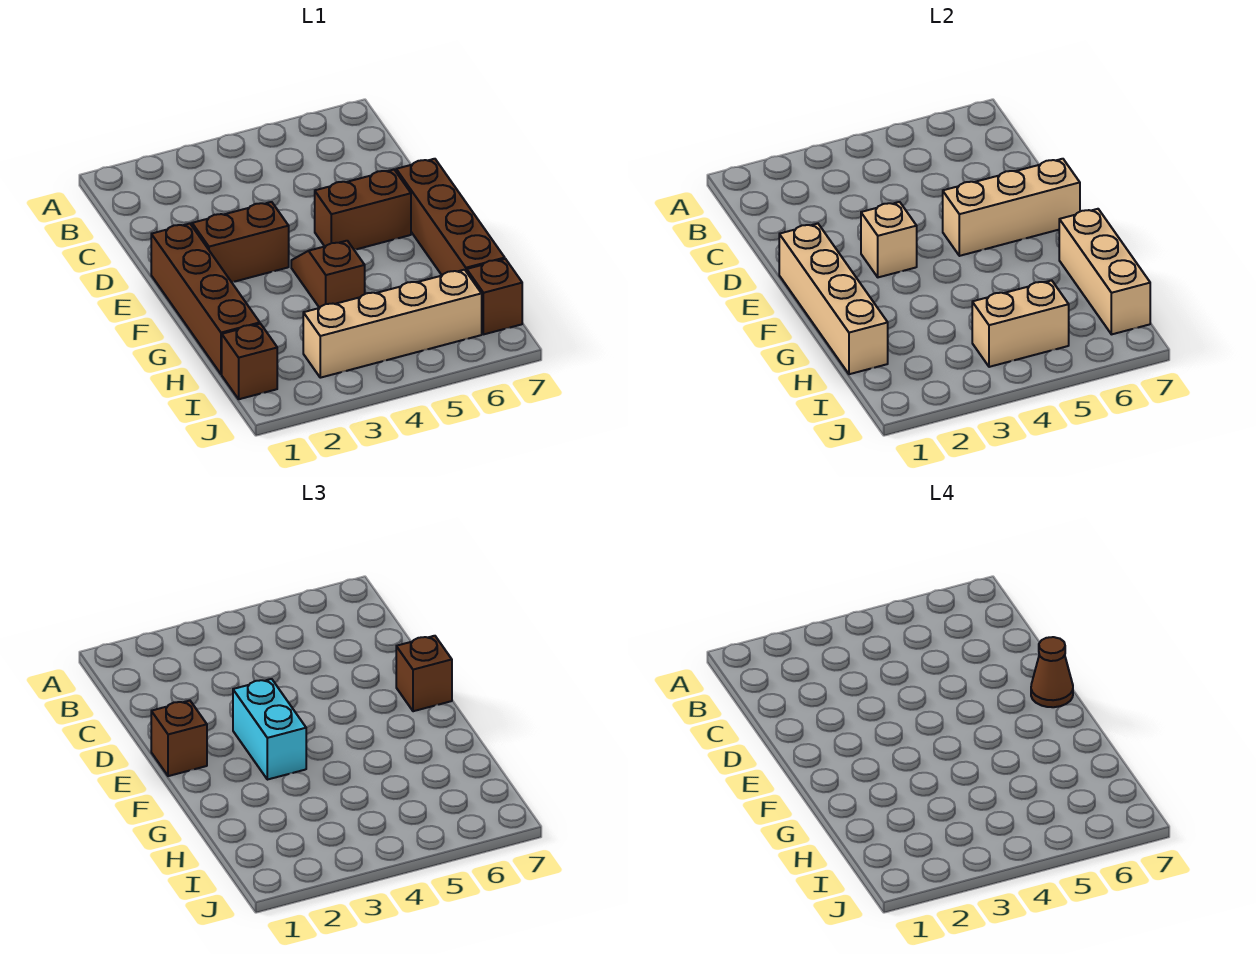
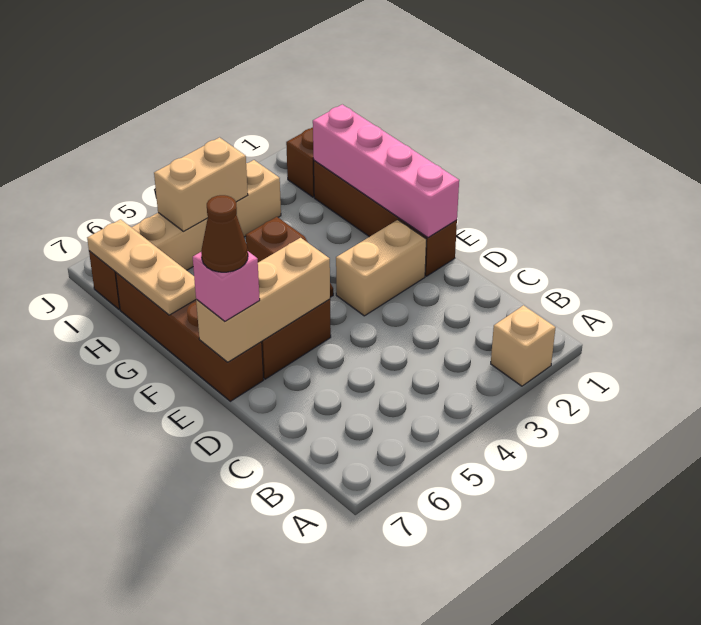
tan 1x4 brick [779,224,888,374] -> pink 1x4 brick [313,104,459,237]
brown 1x1 brick [151,701,207,776] -> none
brown 1x2 brick [192,202,289,282] -> tan 1x2 brick [336,220,426,316]
tan 1x1 brick [861,202,917,277] -> tan 1x1 brick moved to [491,305,556,386]
cyan 1x2 brick [233,679,306,780] -> none
brown 1x1 brick [396,636,452,711] -> pink 1x1 brick [193,252,260,321]
tan 1x3 brick [1059,209,1150,334] -> tan 1x3 plate [87,219,196,315]

